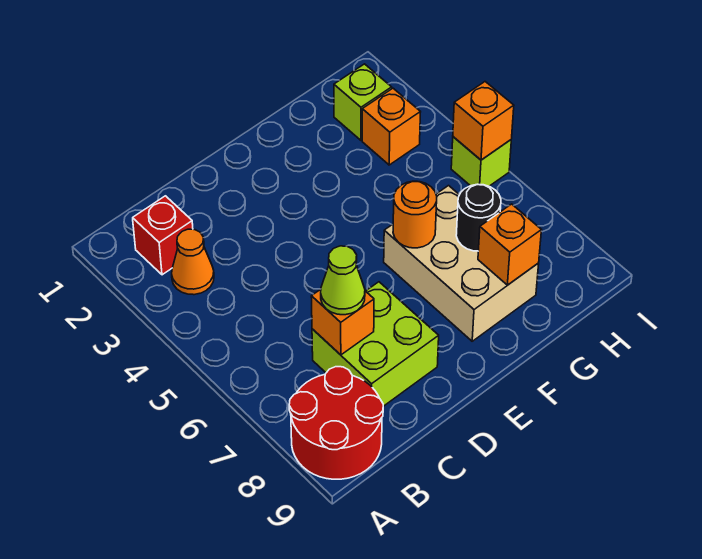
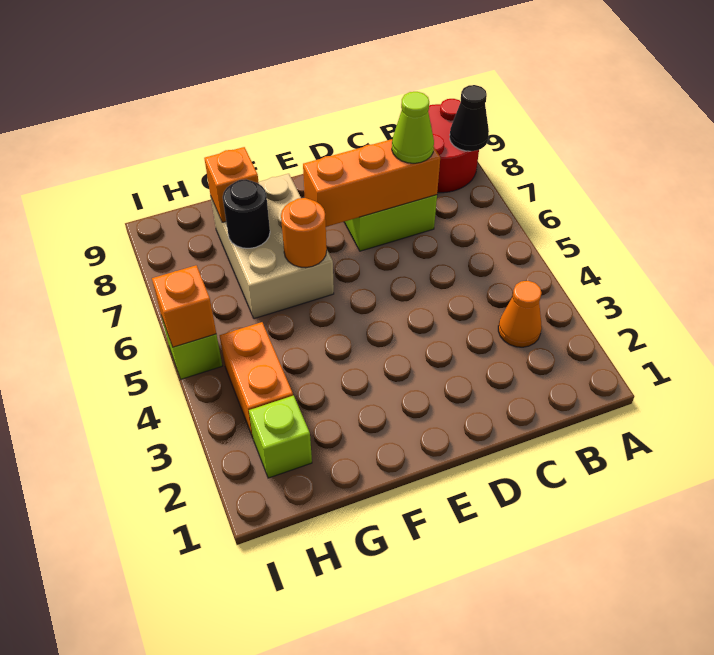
none -> black 1x1 cone [450,85,489,151]
red 1x1 brick [133,196,193,275] -> none
orange 1x1 brick [311,289,374,355] -> orange 1x3 brick [303,139,440,227]
orange 1x1 brick [362,88,420,165] -> orange 1x2 brick [220,322,293,437]

